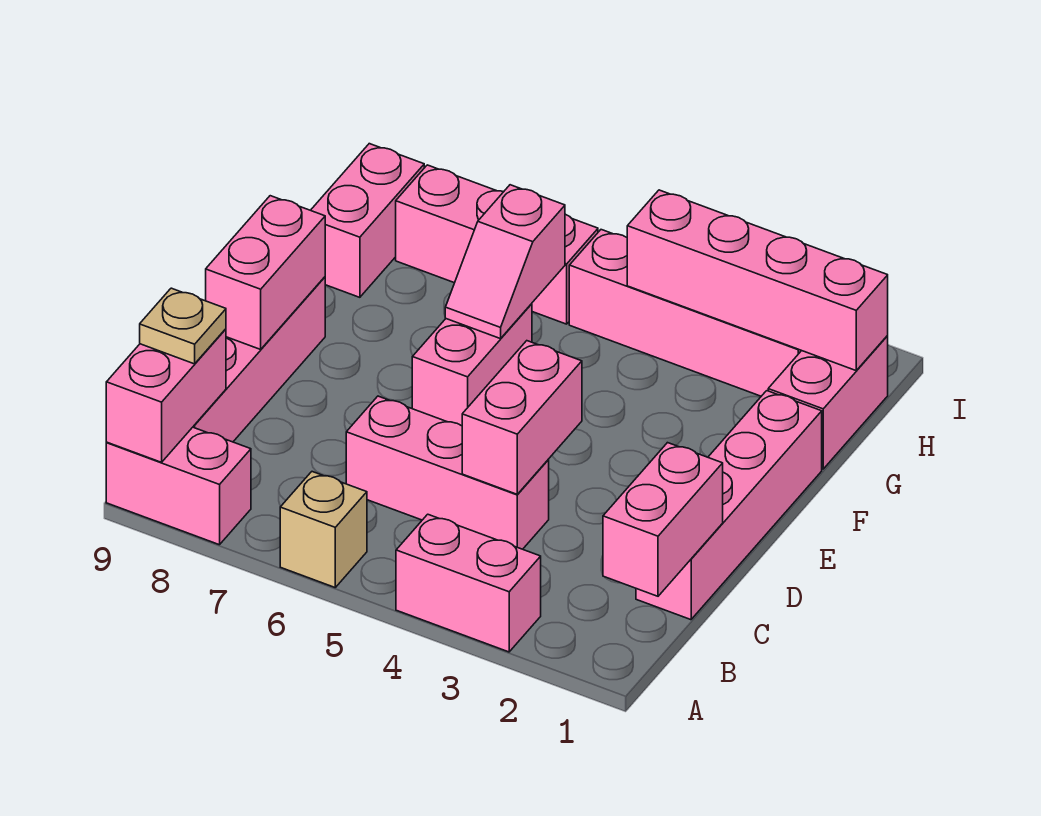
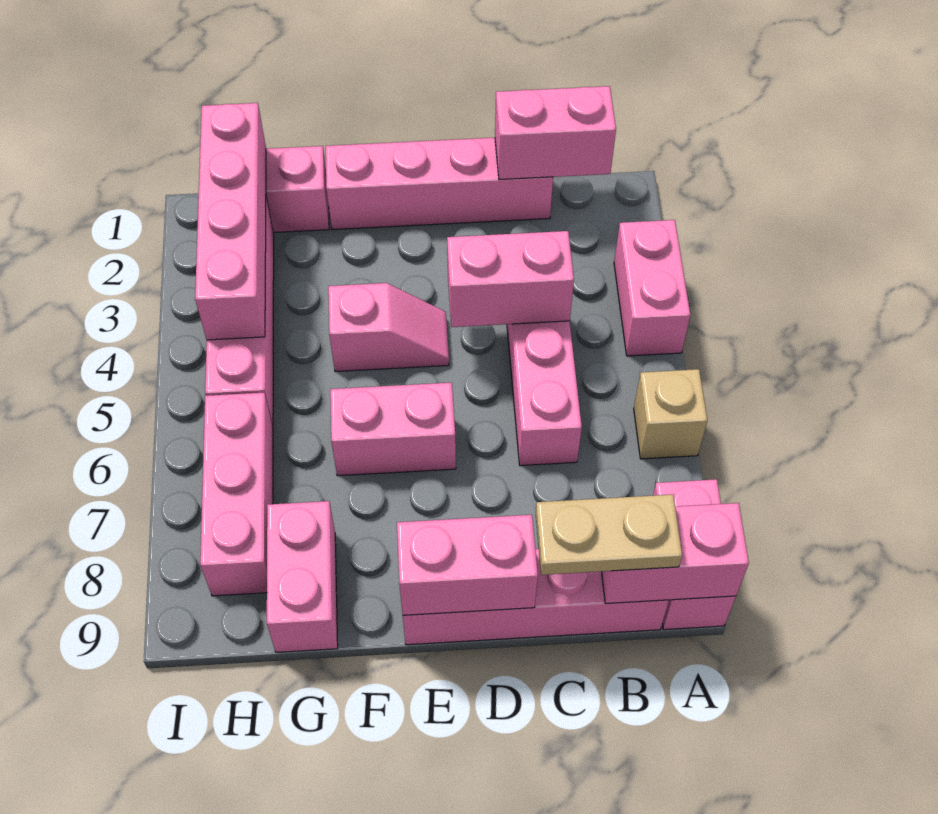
tan 1x1 plate [140,288,226,364] -> tan 1x2 plate [536,494,682,575]
pink 1x2 slope [445,185,565,339] -> pink 1x2 slope moved to [328,283,449,372]
pink 1x2 brick [311,144,424,297] -> pink 1x2 brick turned to [267,501,338,652]

